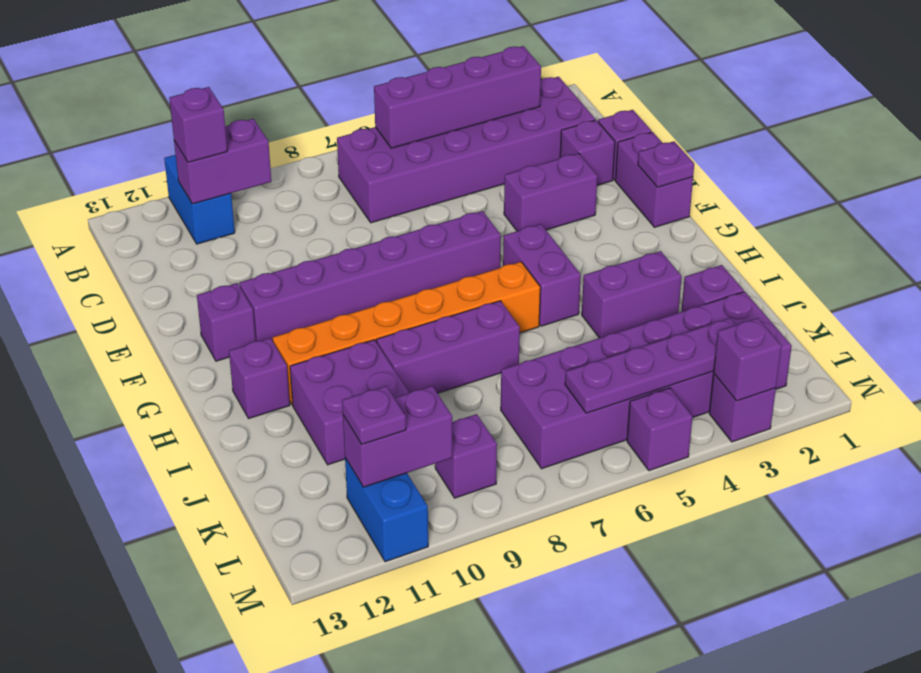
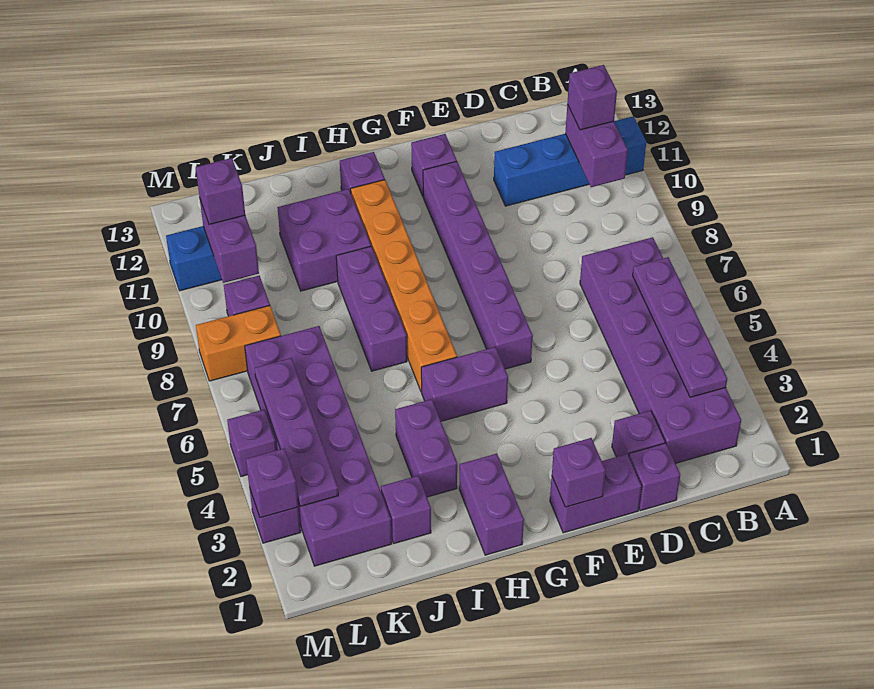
blue 1x2 brick [164,155,235,244] -> blue 1x4 brick [494,116,646,206]
purple 1x4 brick [374,46,541,148] -> purple 1x4 plate [633,257,727,397]
purple 1x2 brick [504,153,597,231] -> purple 1x2 brick moved to [459,454,524,555]
purple 1x1 plate [638,141,694,187] -> purple 1x1 brick [552,438,606,507]
none -> orange 1x2 brick [196,306,281,381]
purple 1x1 plate [342,386,406,444] -> purple 1x1 brick [196,158,245,224]

